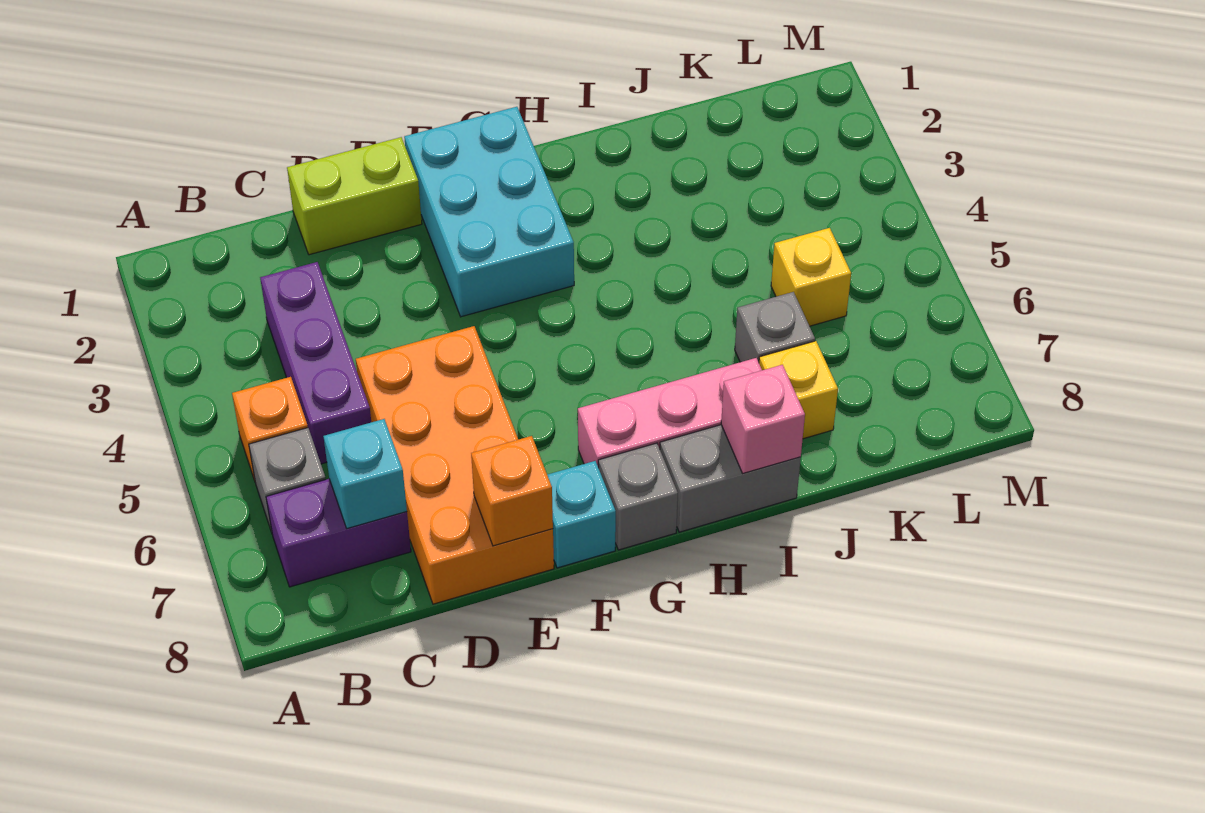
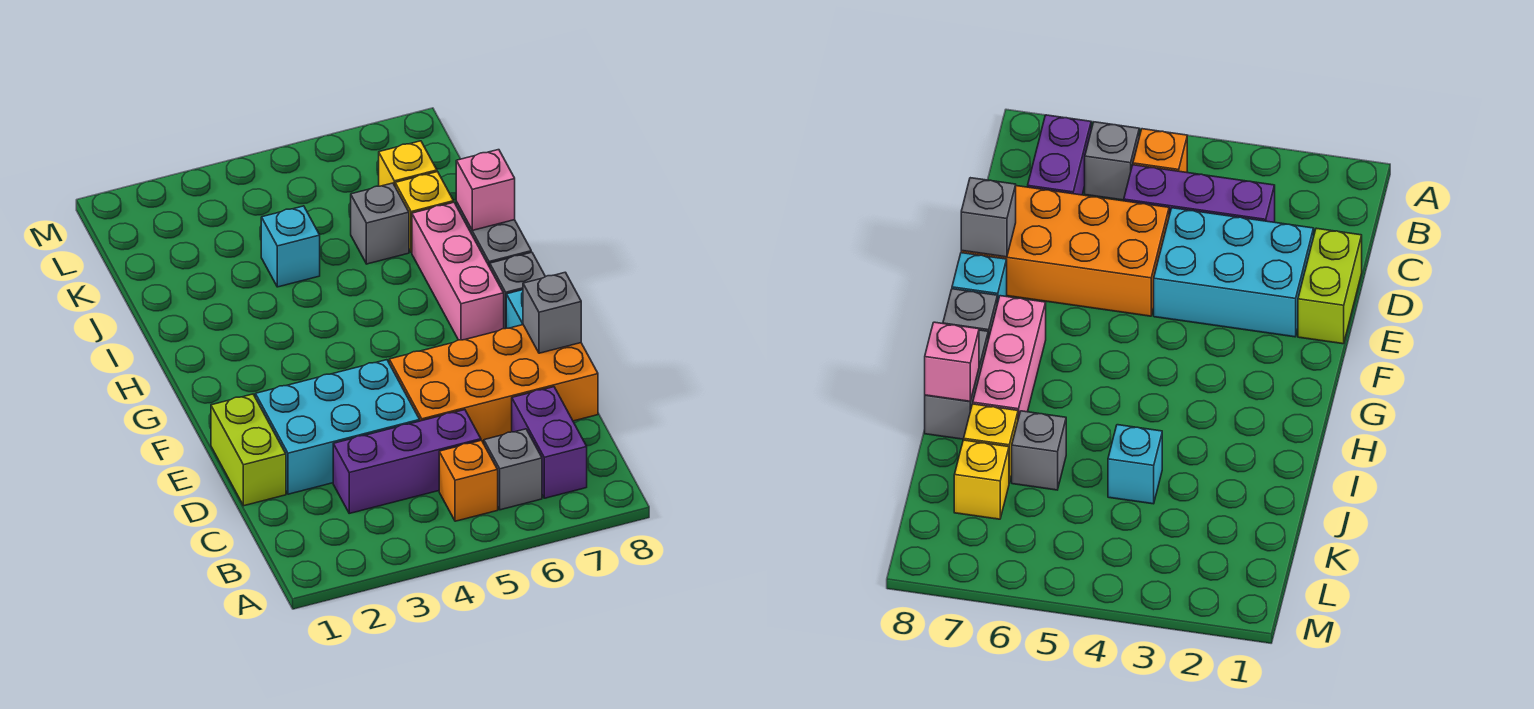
cyan 1x1 brick [323,419,407,528] -> cyan 1x1 brick moved to [261,206,320,287]
orange 1x1 brick [471,436,553,546] -> grey 1x1 brick [523,272,581,353]
cyan 2x3 brick [404,107,574,317] -> cyan 2x3 brick moved to [255,360,420,494]
yellow 1x1 brick [771,228,851,326] -> yellow 1x1 brick moved to [379,141,437,186]

